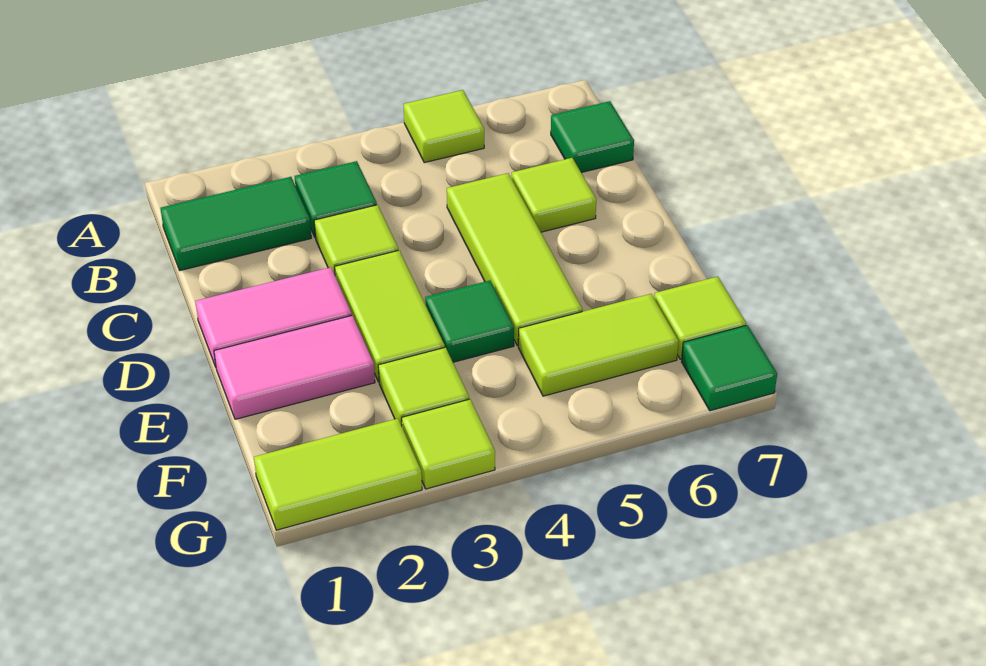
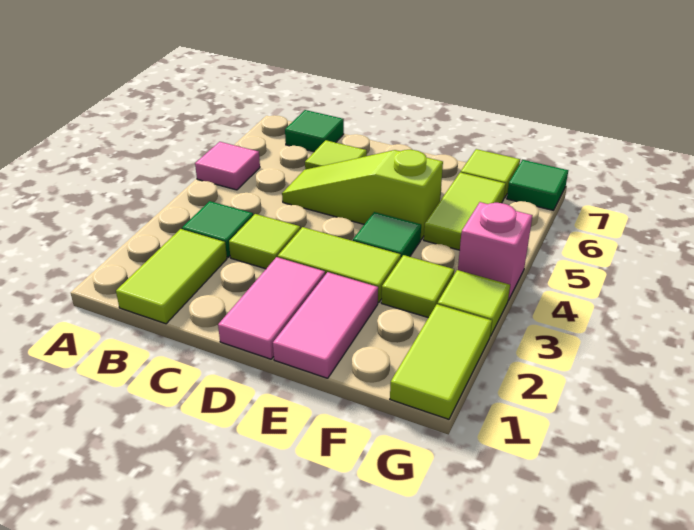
lime 1x1 tile [404,90,484,163] -> pink 1x1 tile [195,142,260,190]
green 1x2 tile [161,177,311,270] -> lime 1x2 tile [116,229,227,324]
lime 1x3 tile [447,173,583,345] -> lime 1x3 slope [282,150,443,240]
none -> pink 1x1 brick [458,202,533,300]

